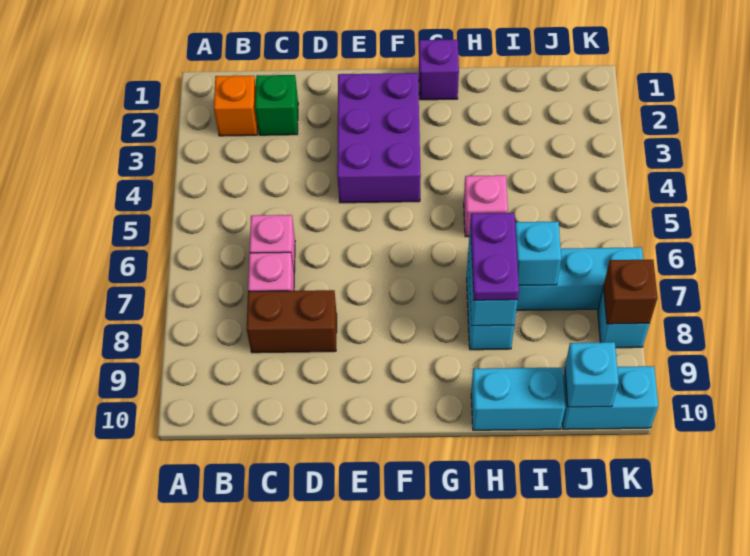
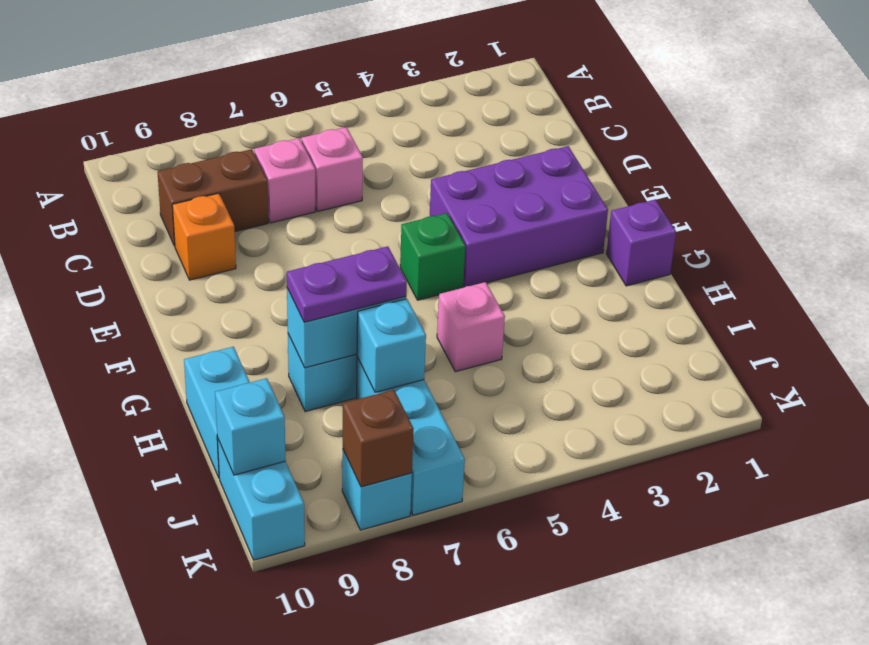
orange 1x1 brick [214,76,258,136] -> orange 1x1 brick moved to [172,193,236,280]
green 1x1 brick [255,75,298,135] -> green 1x1 brick moved to [400,213,465,300]
brown 1x2 brick [247,290,337,353] -> brown 1x2 brick turned to [158,149,268,246]

